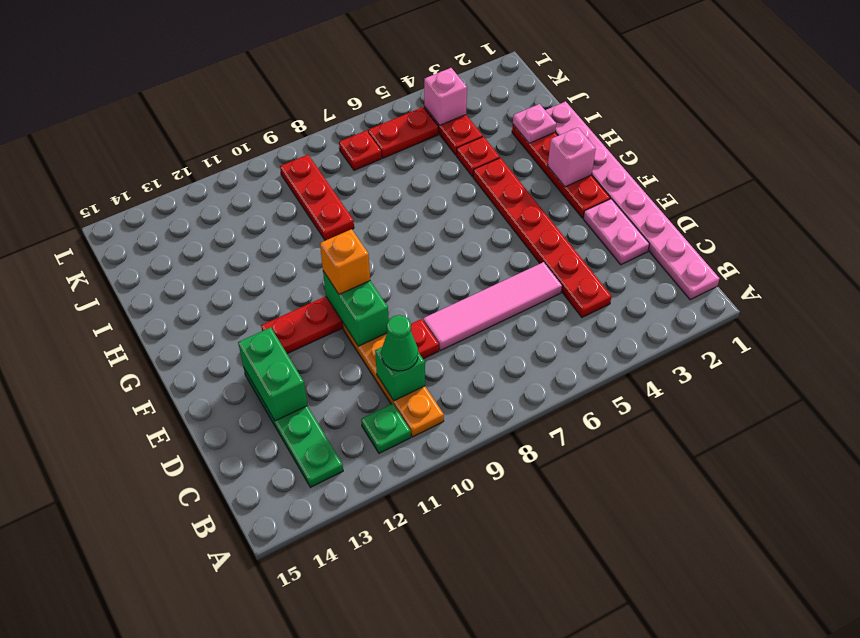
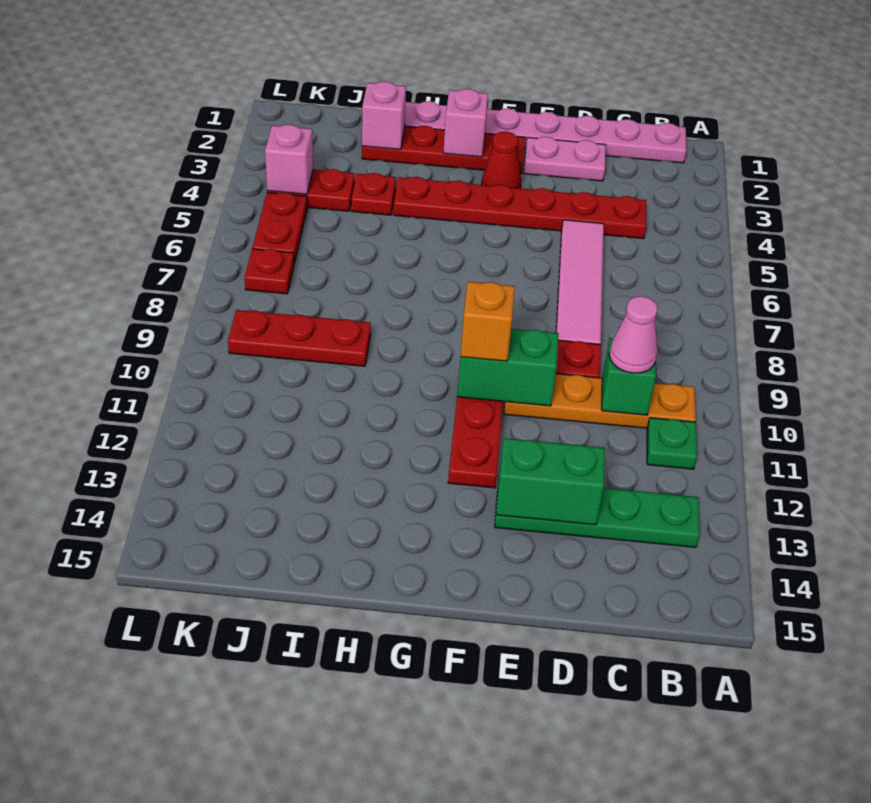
green 1x1 cone [382,315,418,371] -> pink 1x1 cone [609,296,658,373]
none -> red 1x1 cone [482,132,521,188]
pink 1x1 plate [513,104,556,143] -> pink 1x1 brick [362,81,406,149]

